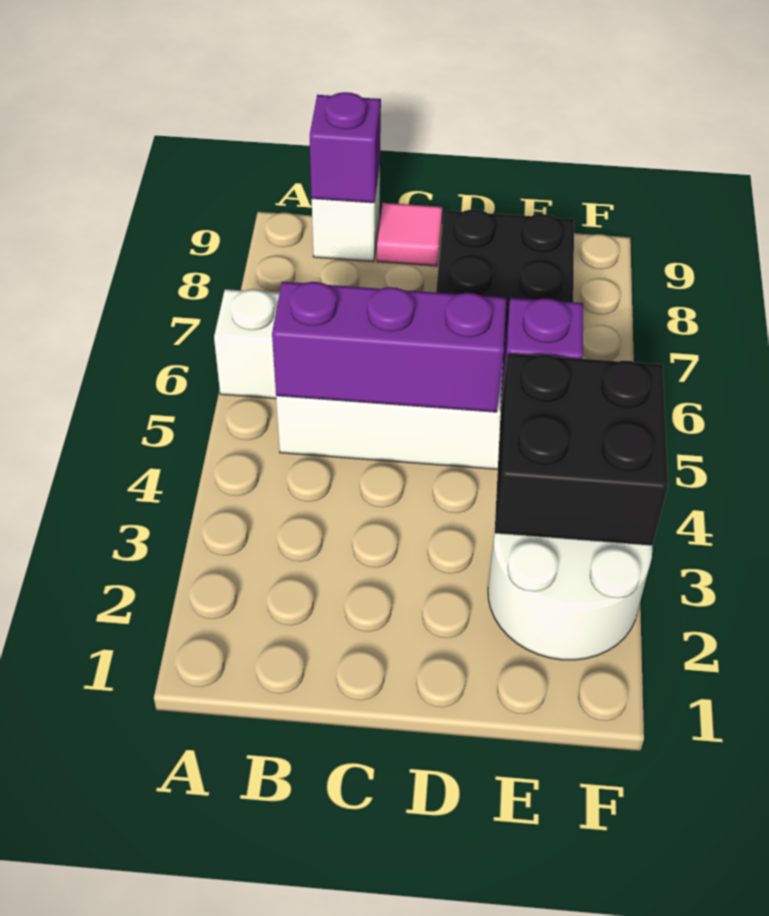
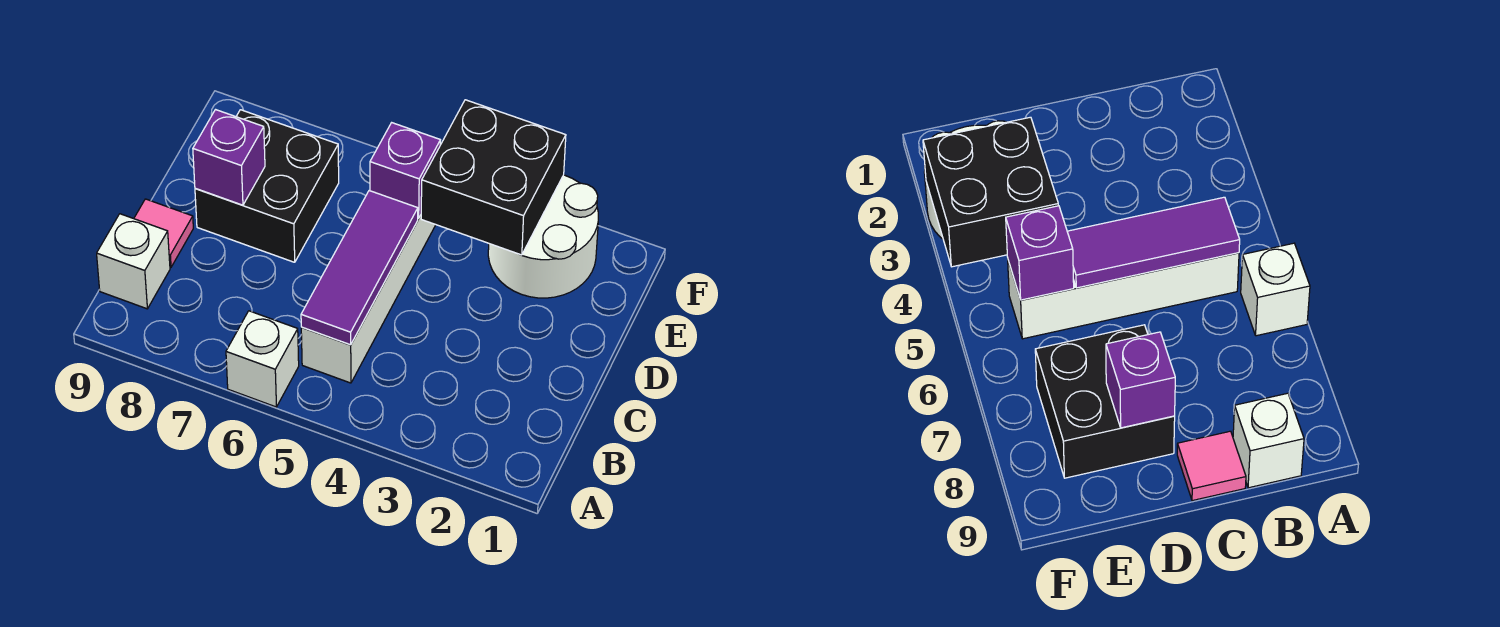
purple 1x3 brick [272,282,506,412] -> purple 1x3 tile [301,191,418,345]
purple 1x1 brick [310,92,381,203] -> purple 1x1 brick moved to [193,110,265,205]

